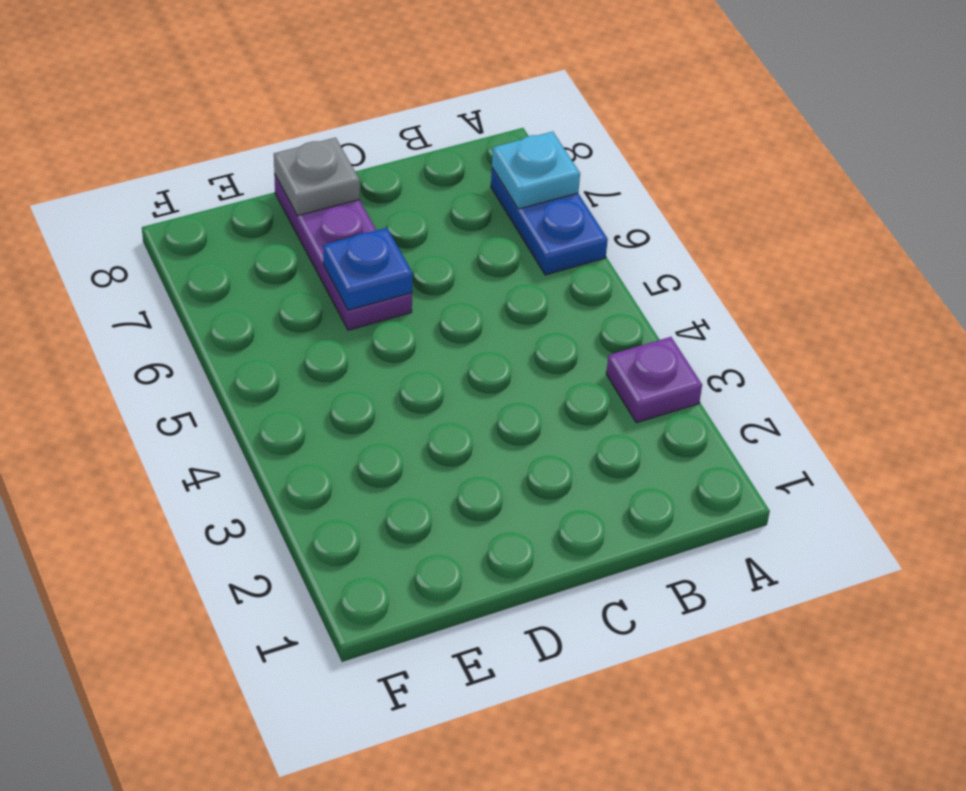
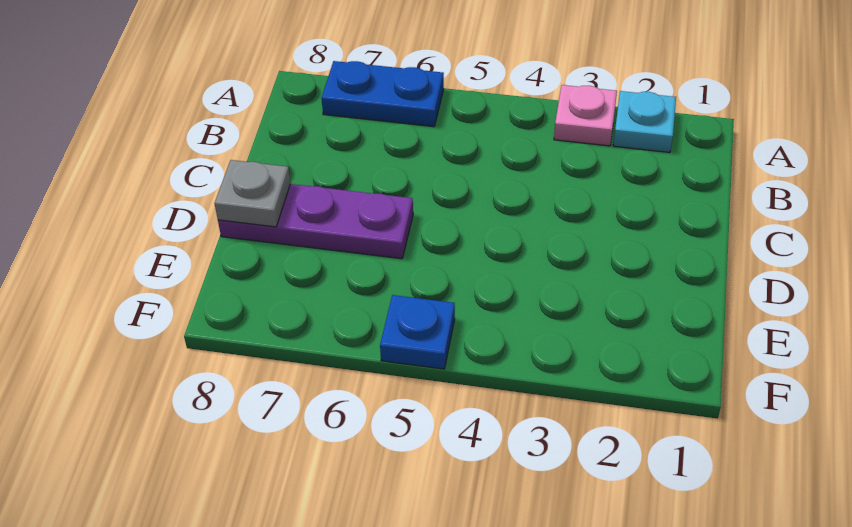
purple 1x1 plate [606,337,702,423] -> pink 1x1 plate [554,85,617,146]
cyan 1x1 plate [492,132,580,209] -> cyan 1x1 plate moved to [613,91,676,152]
blue 1x1 plate [323,228,413,310] -> blue 1x1 plate moved to [380,295,455,369]

